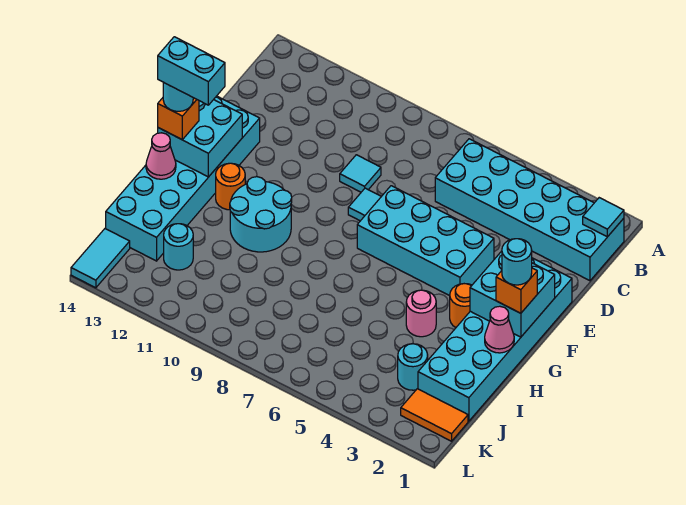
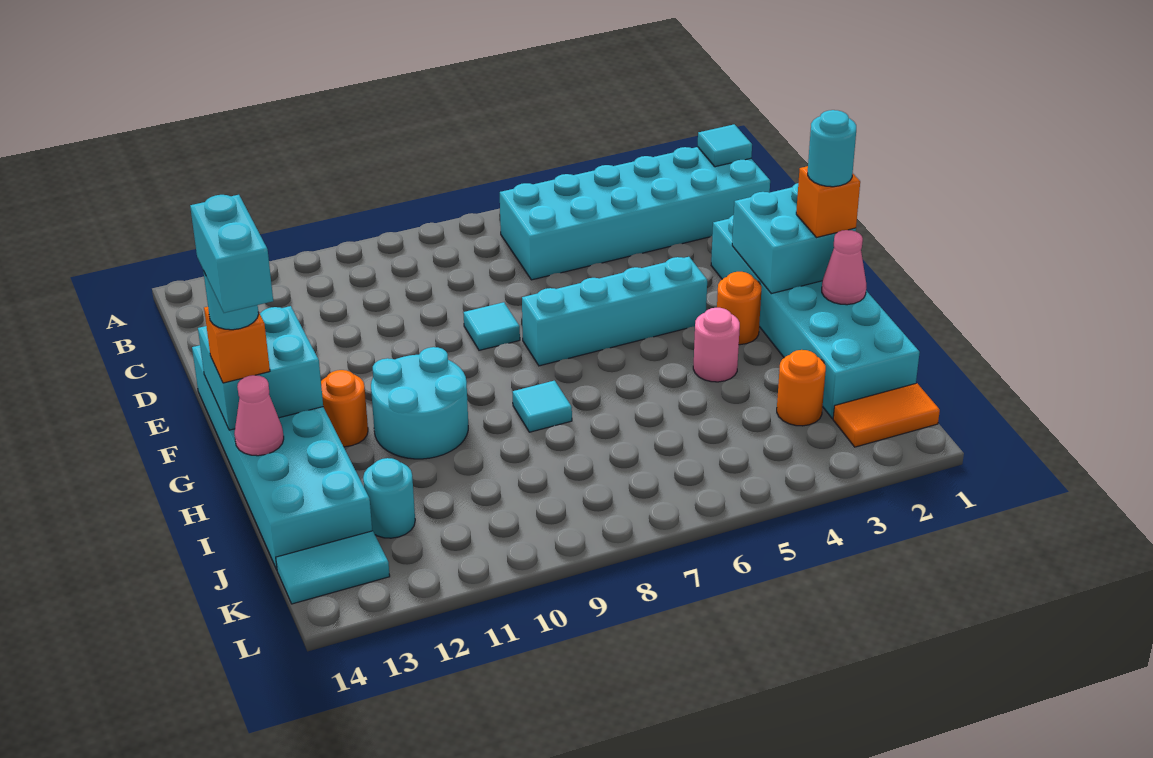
cyan 1x1 tile [340,155,381,192] -> cyan 1x1 tile moved to [513,381,572,432]
cyan 2x4 brick [357,186,494,296] -> cyan 1x4 brick [522,257,707,366]
cyan 1x2 brick [158,37,225,105] -> cyan 1x2 brick turned to [190,195,273,313]
cyan 1x1 round brick [398,344,428,390] -> orange 1x1 round brick [777,350,826,426]
cyan 1x2 tile [71,229,130,288] -> cyan 1x2 tile turned to [276,531,390,604]

